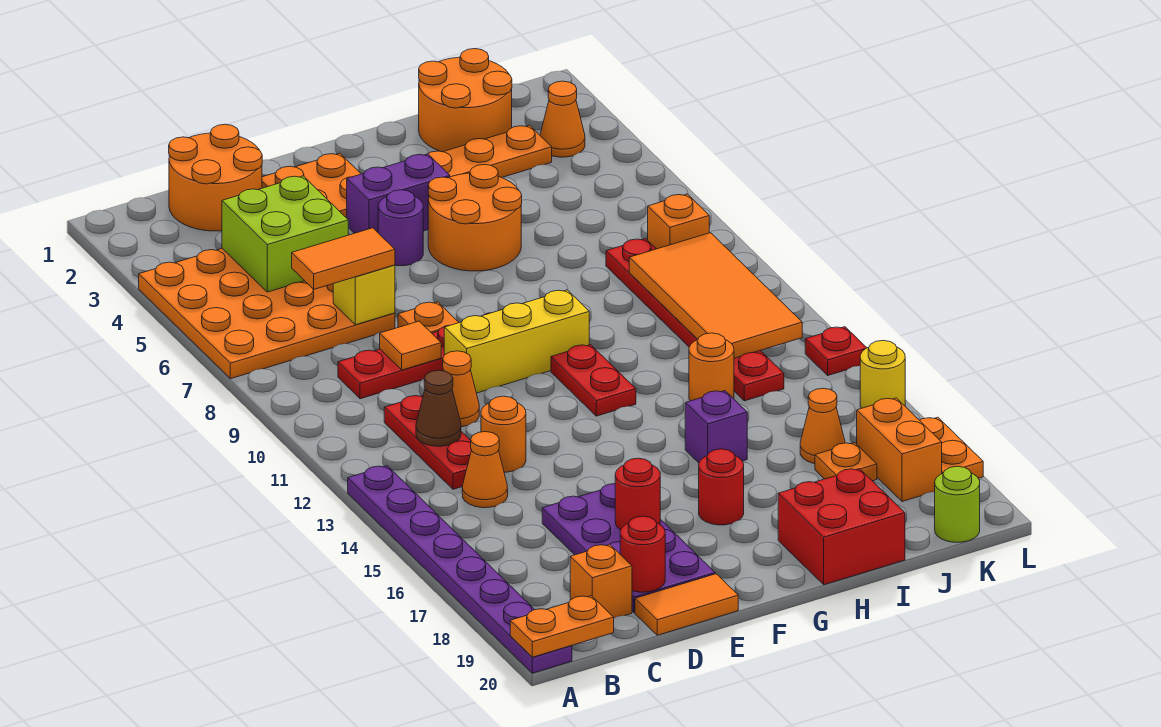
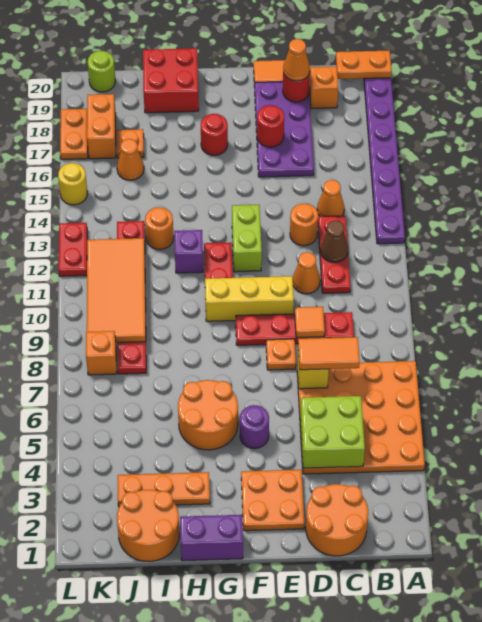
purple 1x2 brick [347,154,450,233] -> purple 1x2 brick moved to [180,515,243,561]
none -> lime 1x2 brick [232,205,262,272]
purple 1x1 brick [685,391,747,463] -> purple 1x1 brick moved to [174,230,203,273]
orange 1x1 cone [540,81,585,157] -> orange 1x1 cone moved to [283,39,310,81]
red 1x1 plate [805,327,867,375] -> red 1x2 plate [59,223,87,276]

